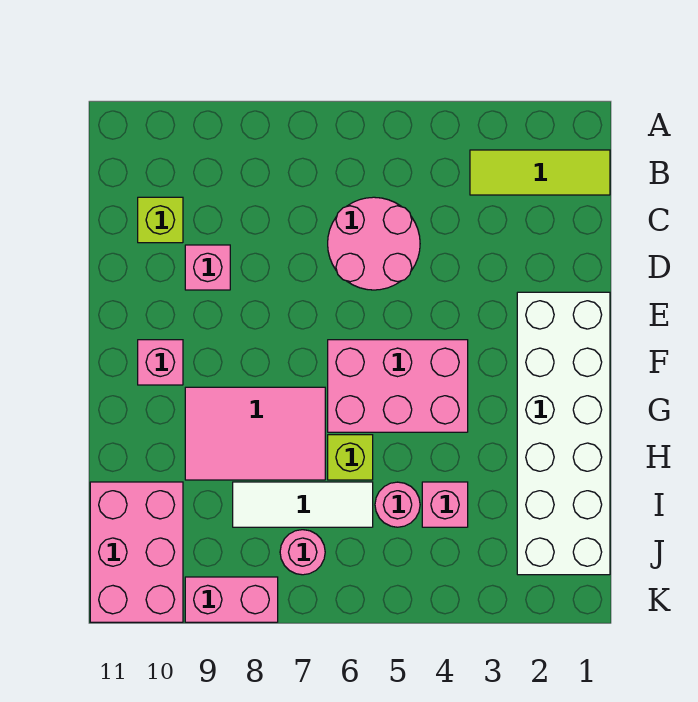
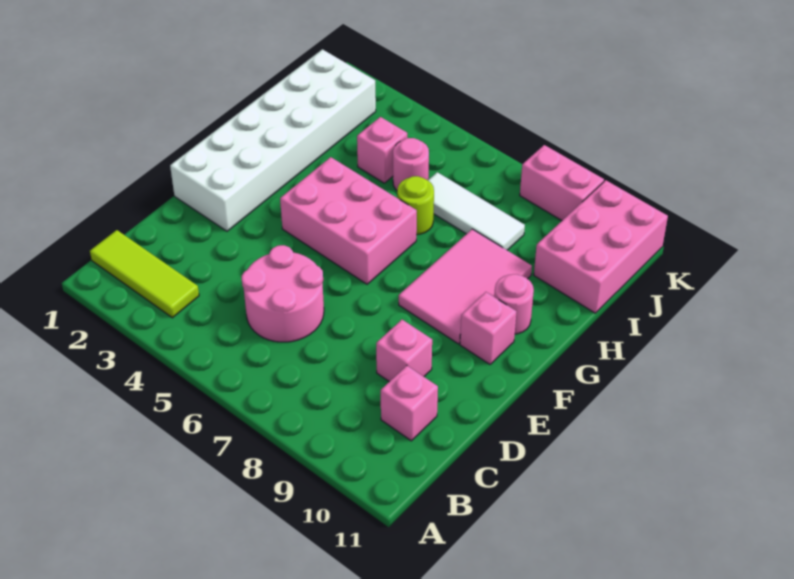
lime 1x1 brick [138,197,183,243] -> pink 1x1 brick [381,366,438,441]
pink 2x3 tile [185,387,325,480] -> pink 2x3 tile turned to [399,229,532,344]
lime 1x1 brick [328,435,373,480] -> lime 1x1 round brick [397,176,434,235]
pink 1x1 round brick [280,530,325,575] -> pink 1x1 round brick moved to [494,274,534,334]

